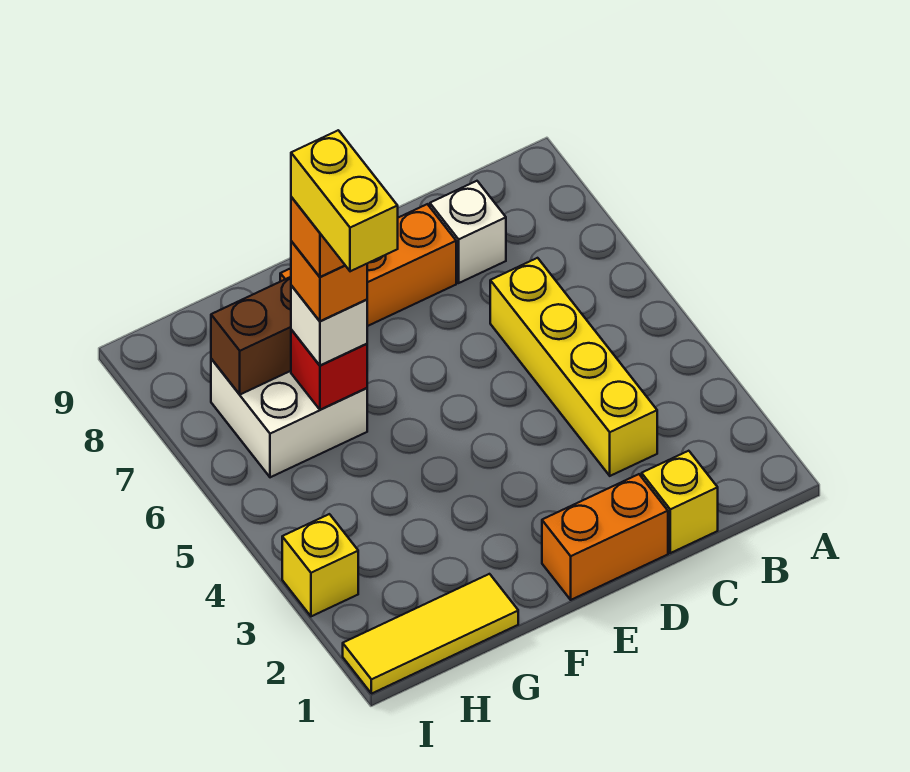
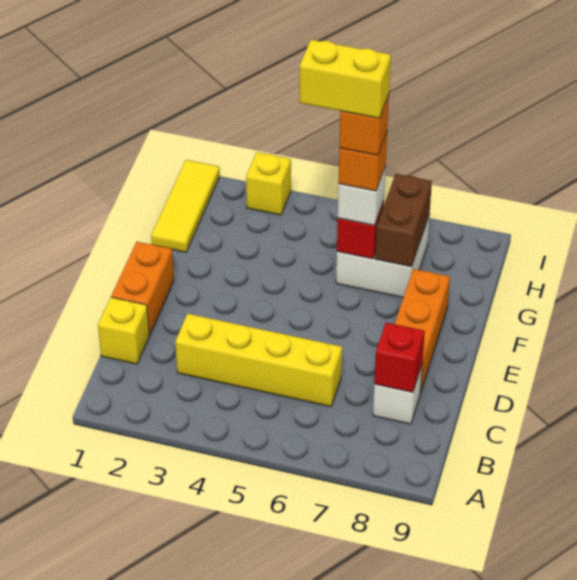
none -> red 1x1 brick [374,323,425,392]

